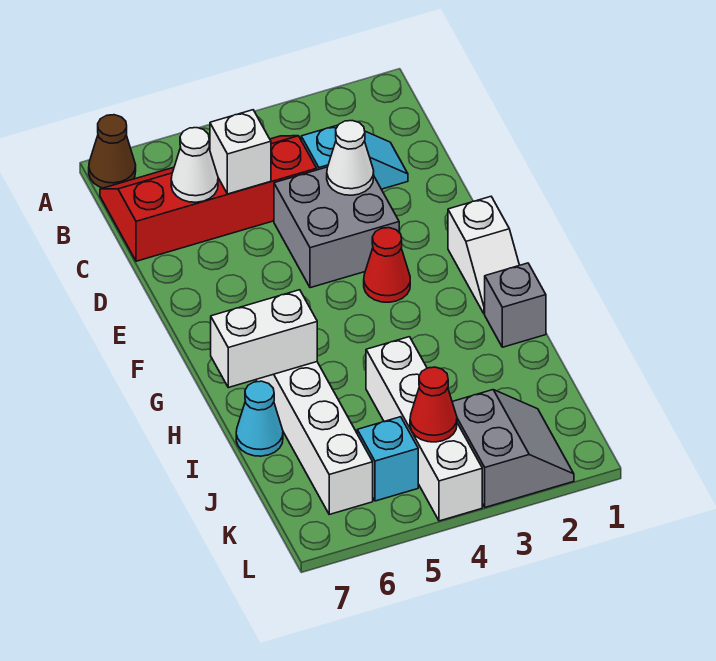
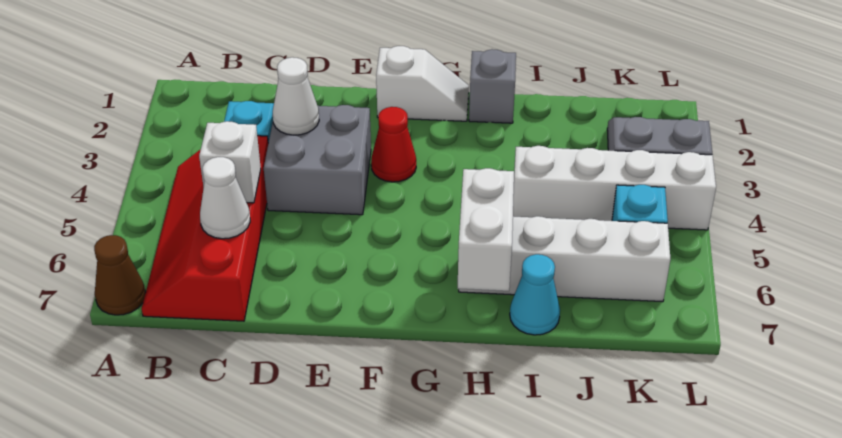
red 1x1 cone [410,367,457,442] -> none

